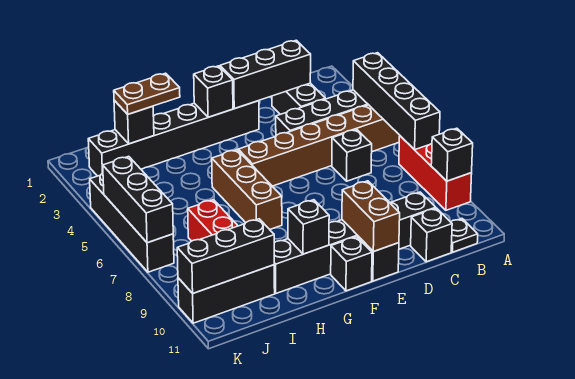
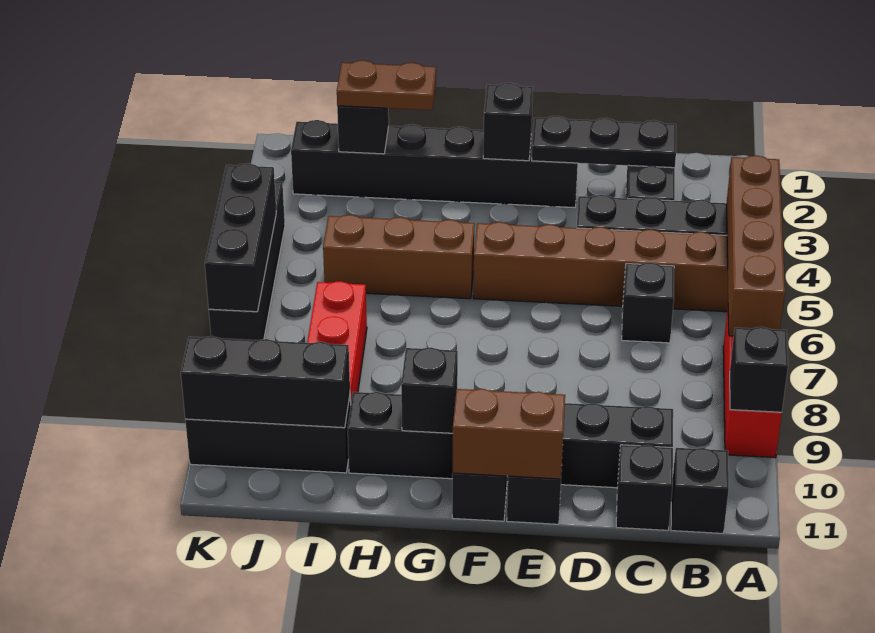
black 1x4 brick [353,53,440,150] -> brown 1x4 brick [727,155,785,336]
black 1x1 plate [451,219,478,252] -> black 1x1 brick [671,448,729,533]
black 1x3 brick [220,40,311,109] -> black 1x3 plate [532,116,676,168]
brown 1x2 brick [342,181,400,252] -> brown 1x2 brick turned to [453,389,565,479]
brown 1x3 brick [212,150,282,229] -> brown 1x3 brick turned to [323,215,475,299]

